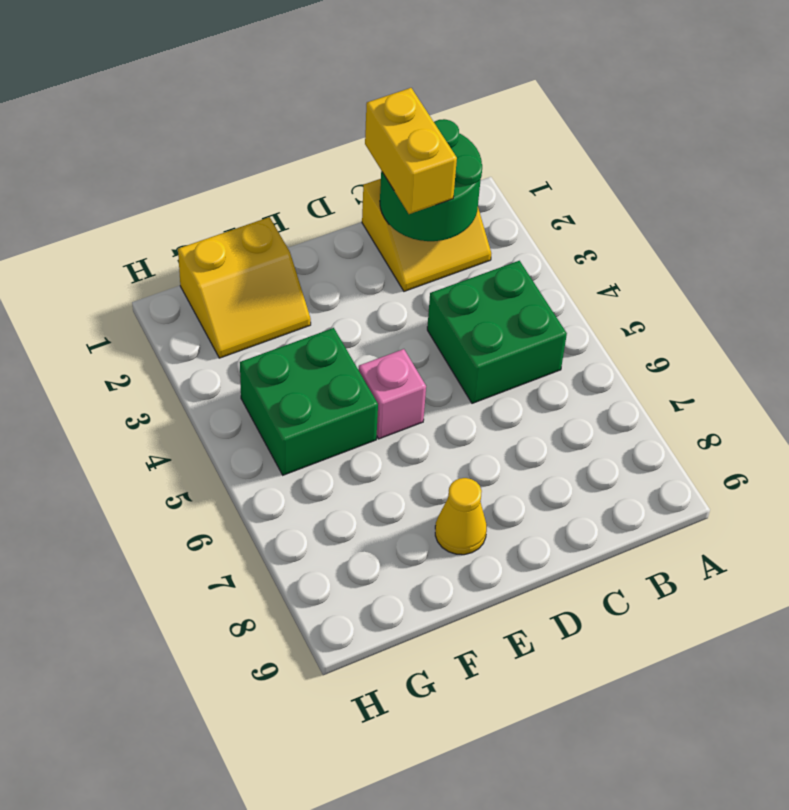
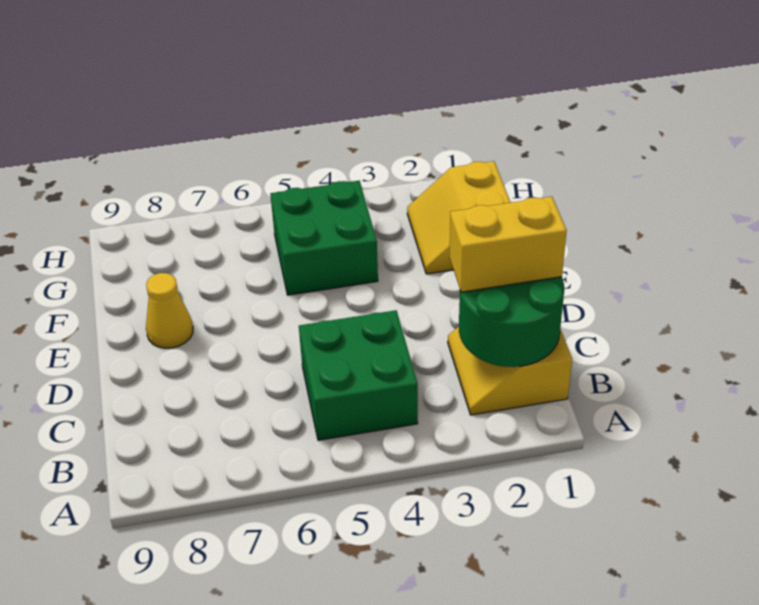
pink 1x1 brick [358,349,426,439] -> none

